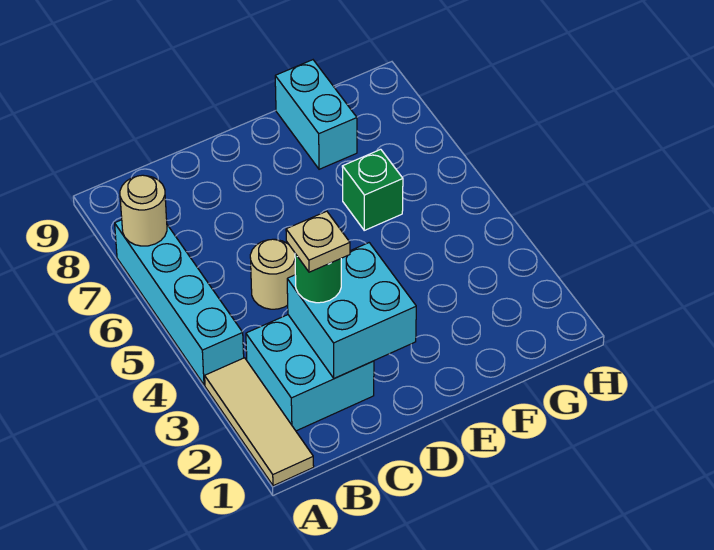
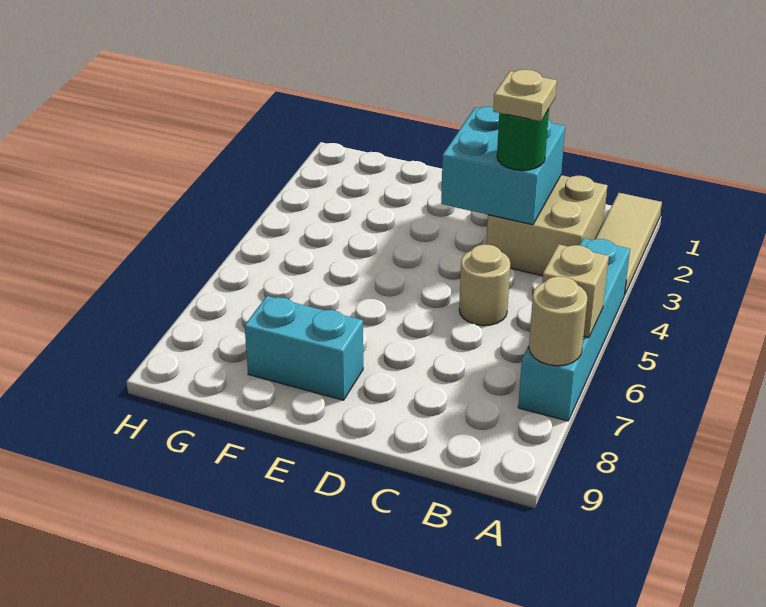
none -> tan 1x1 brick [542,244,609,337]
cyan 2x2 brick [246,315,374,431] -> tan 2x2 brick [486,175,607,276]
green 1x1 brick [342,149,403,230] -> none
cyan 1x2 brick [275,60,357,169] -> cyan 1x2 brick turned to [245,296,363,400]

